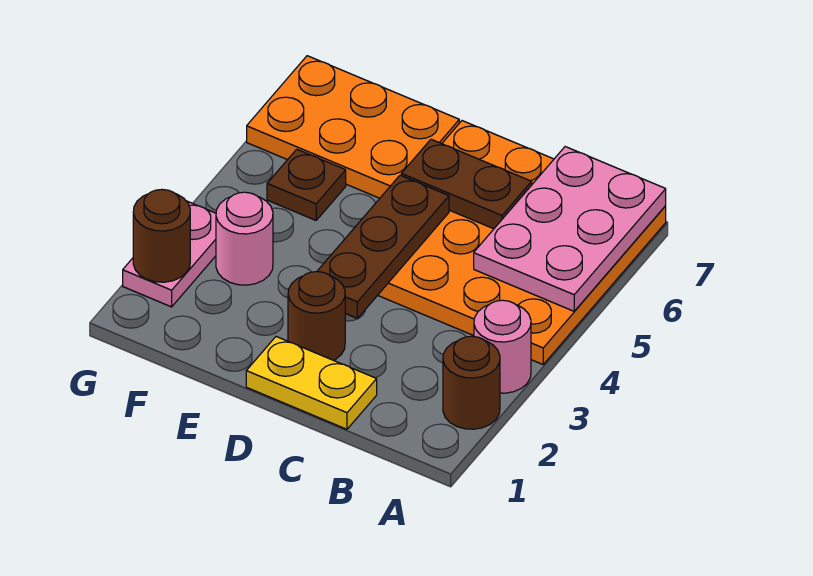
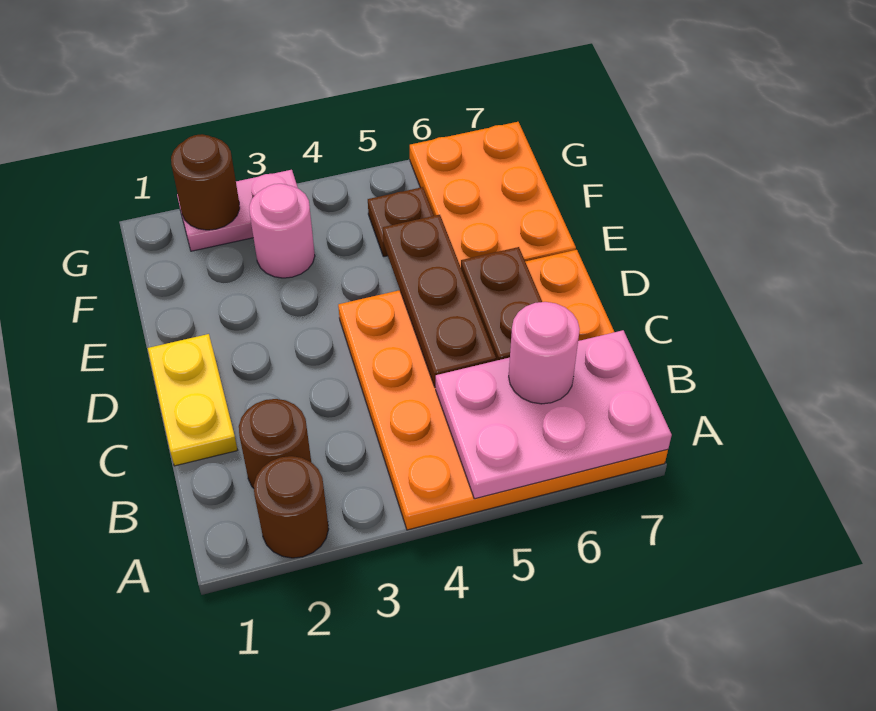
pink 1x1 round brick [474,300,531,393] -> pink 1x1 round brick moved to [509,302,580,404]
brown 1x1 round brick [288,272,345,360] -> brown 1x1 round brick moved to [239,399,311,488]
brown 1x3 plate [317,175,449,319] -> brown 1x3 plate turned to [383,215,496,387]

